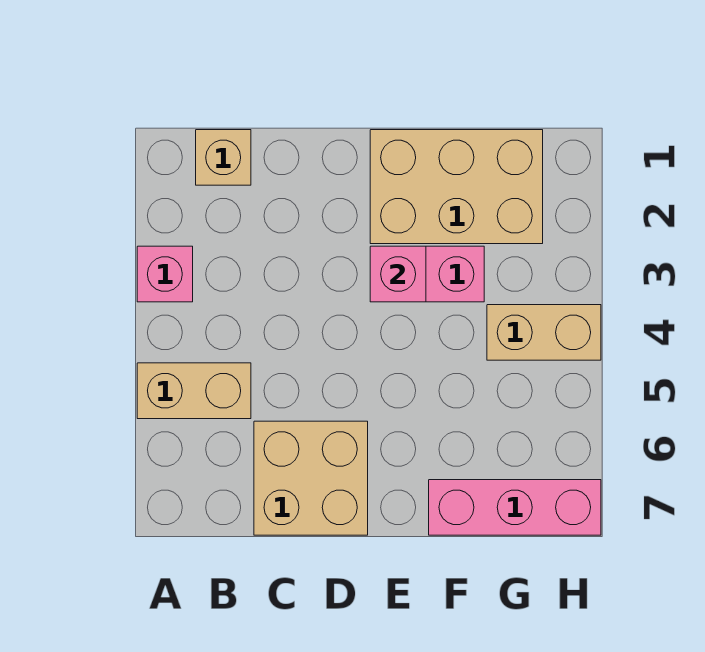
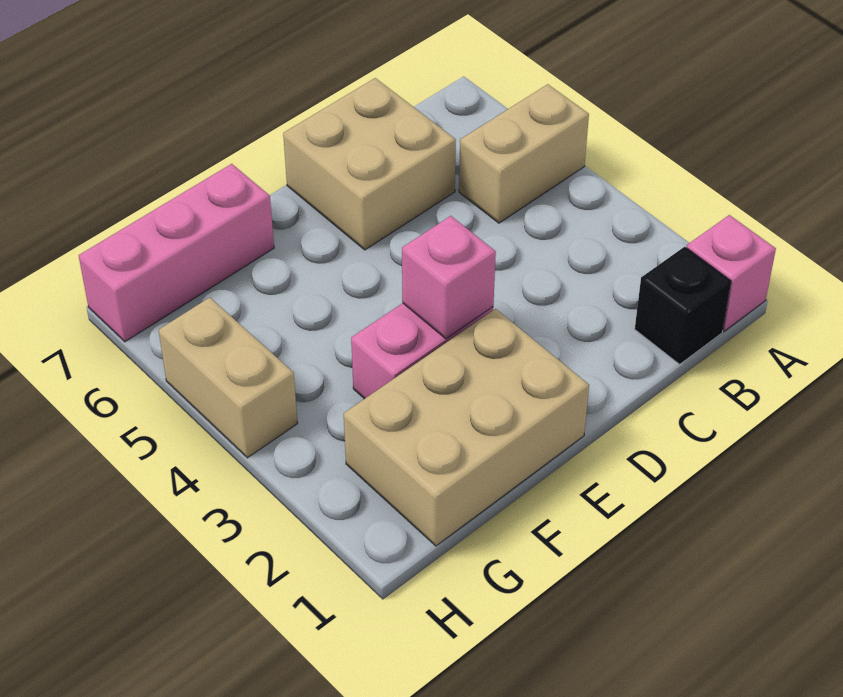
pink 1x1 brick [137,246,193,302] -> pink 1x1 brick moved to [687,215,776,331]
tan 1x1 brick [196,130,251,185] -> black 1x1 brick [635,247,731,364]
tan 1x2 brick [487,305,601,360] -> tan 1x2 brick turned to [159,297,298,458]

